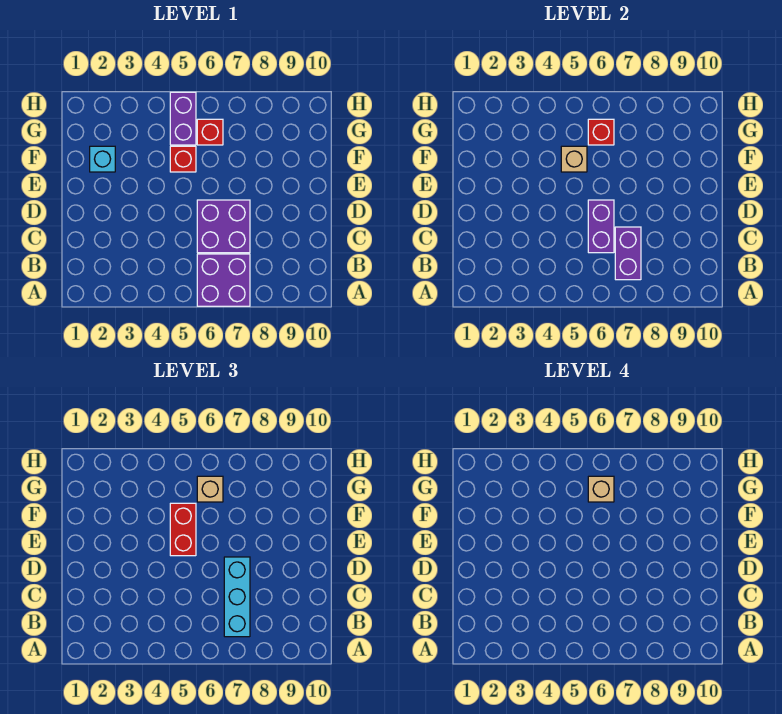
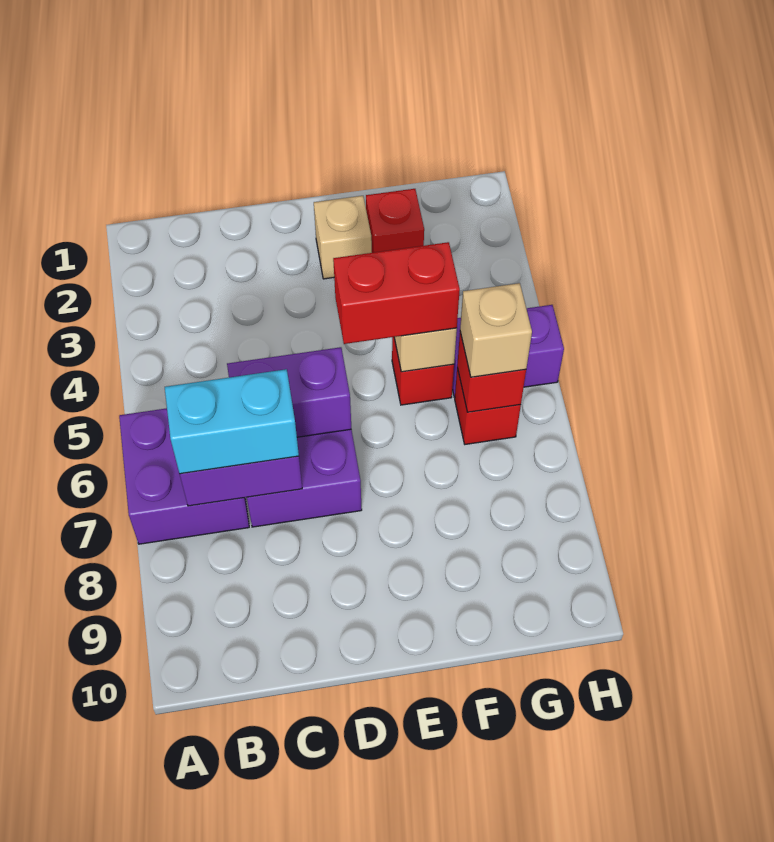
cyan 1x3 brick [224,557,250,637] -> cyan 1x2 brick [165,369,299,474]
cyan 1x1 brick [90,146,115,172] -> red 1x1 brick [366,189,424,253]
tan 1x1 brick [588,476,614,502] -> tan 1x1 brick moved to [314,196,372,279]

